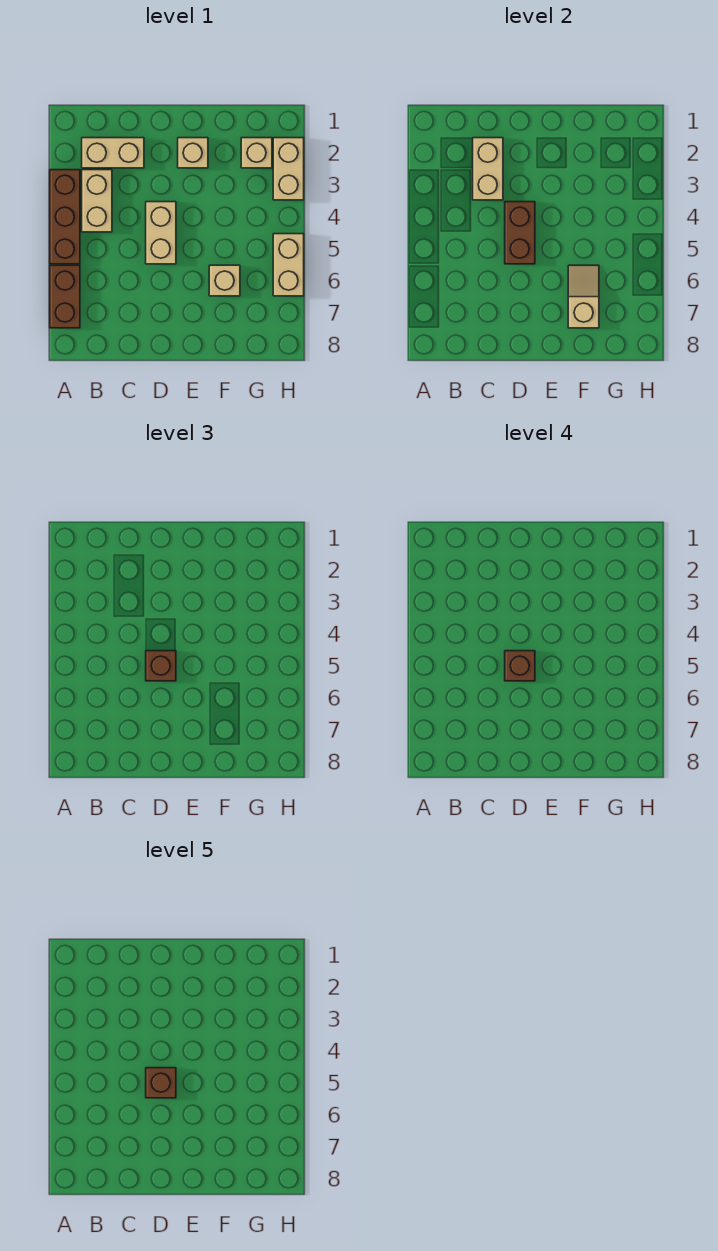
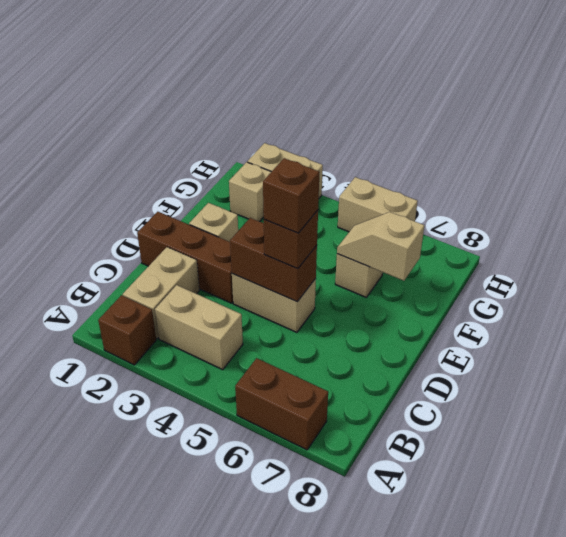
brown 1x3 brick [50,170,80,264] -> brown 1x3 brick moved to [137,212,233,303]
tan 1x2 brick [473,138,503,200] -> none
brown 1x1 brick [146,1068,176,1098] -> brown 1x1 brick moved to [98,295,156,365]

